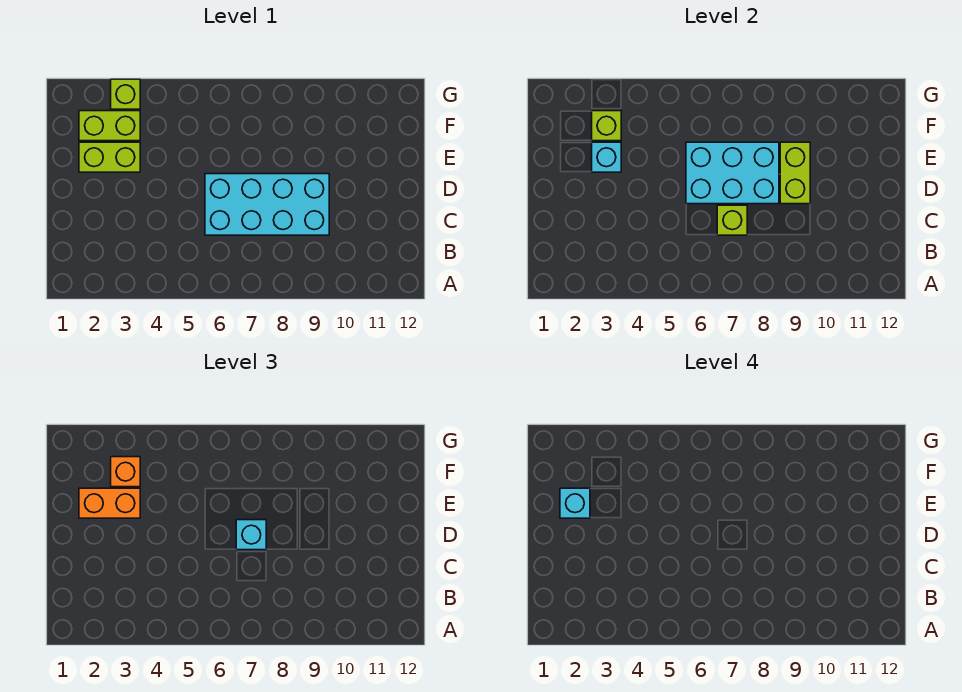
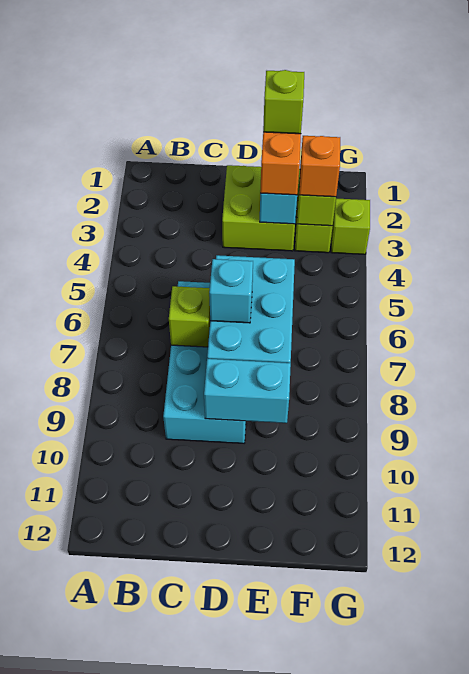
lime 1x2 brick [780,142,810,204] -> cyan 1x2 brick [204,359,291,423]
lime 1x2 brick [79,142,140,172] -> lime 2x2 brick [222,165,295,251]
cyan 1x1 brick [560,488,590,518] -> lime 1x1 brick [263,70,304,134]

